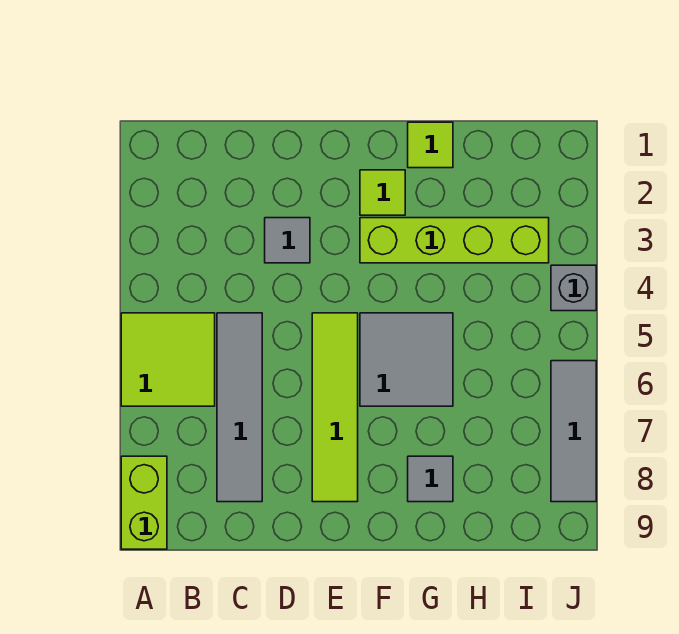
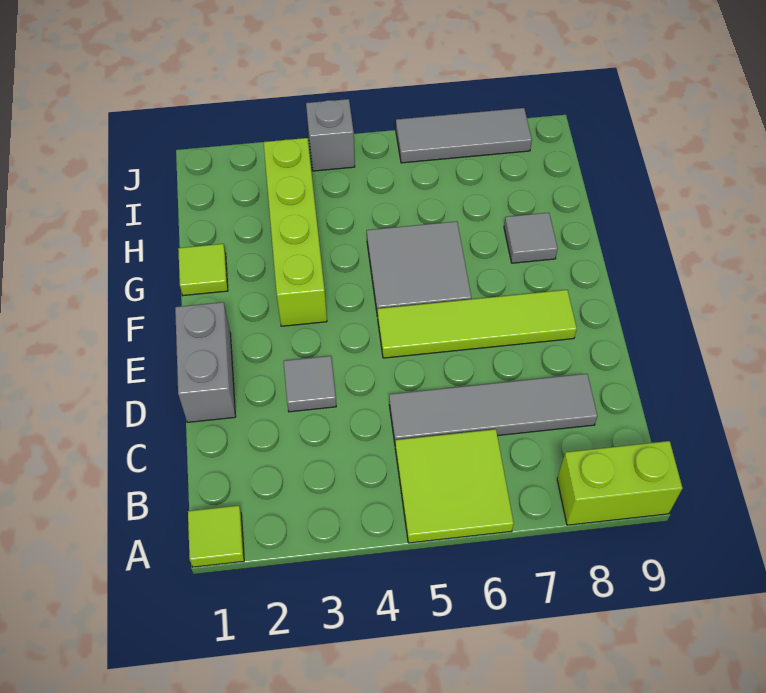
none -> grey 1x2 brick [175,302,236,422]
lime 1x1 tile [360,170,405,215] -> lime 1x1 tile moved to [188,506,244,567]

